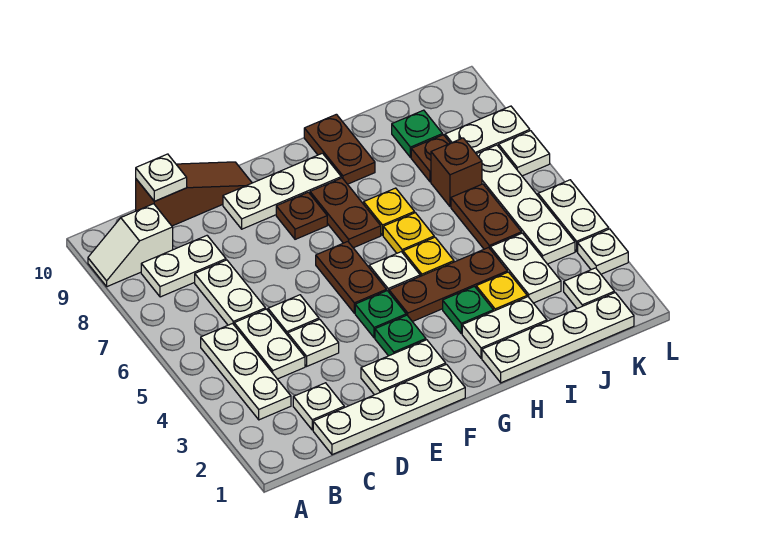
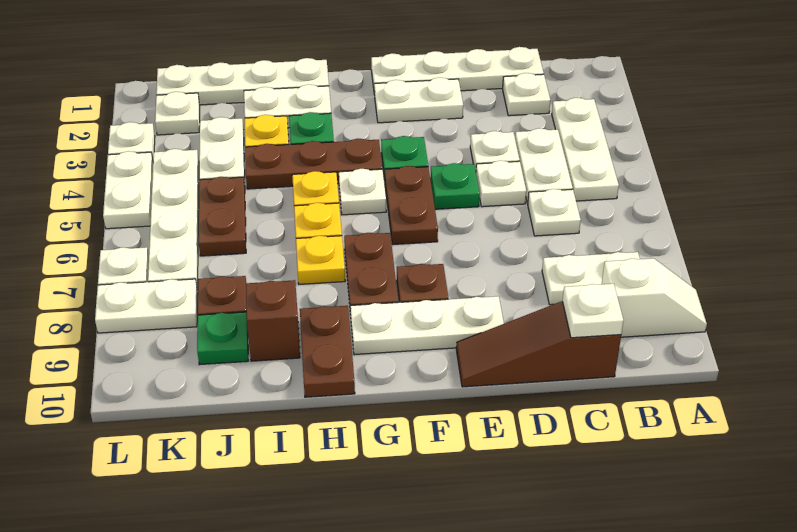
white 1x2 plate [195,260,265,325] -> white 1x1 plate [528,189,581,236]
green 1x1 plate [375,315,426,356] -> green 1x1 plate moved to [430,163,480,209]
brown 1x1 brick [431,138,482,206] -> brown 1x1 brick moved to [246,280,300,361]

